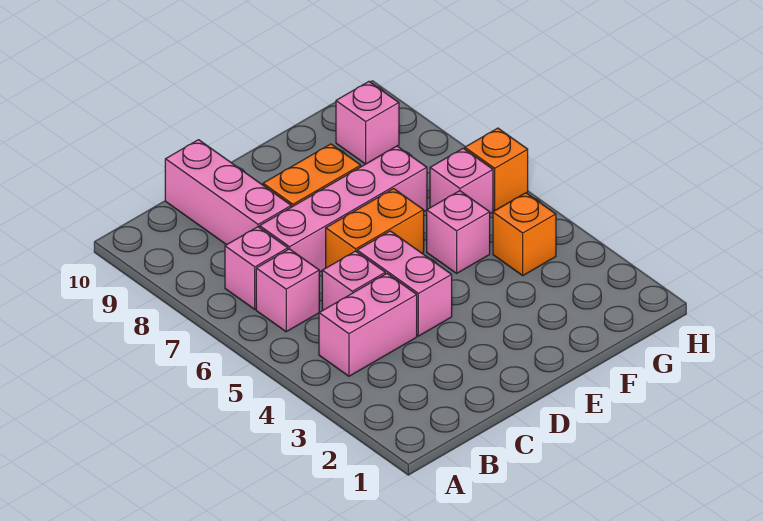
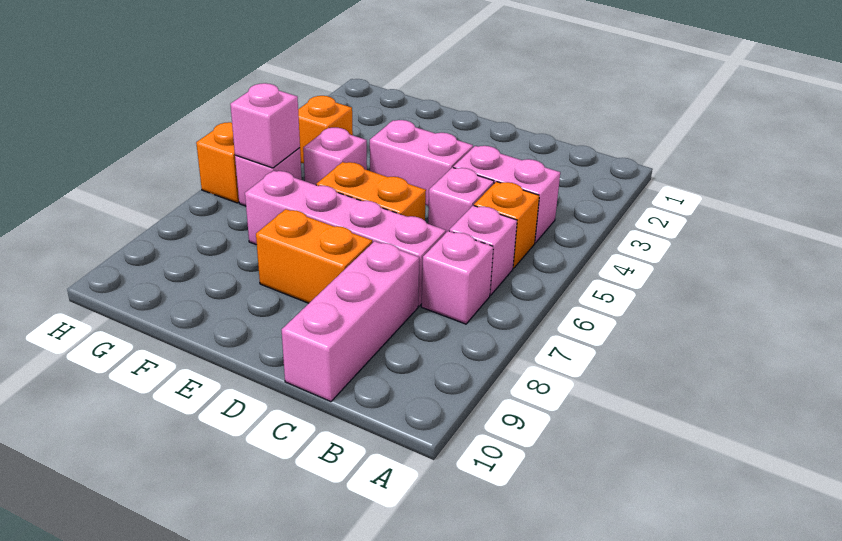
none -> orange 1x1 brick [474,182,539,268]
pink 1x2 brick [357,231,452,336] -> pink 1x2 brick turned to [370,120,473,207]
pink 1x1 brick [336,82,399,164] -> pink 1x1 brick moved to [230,83,300,168]

